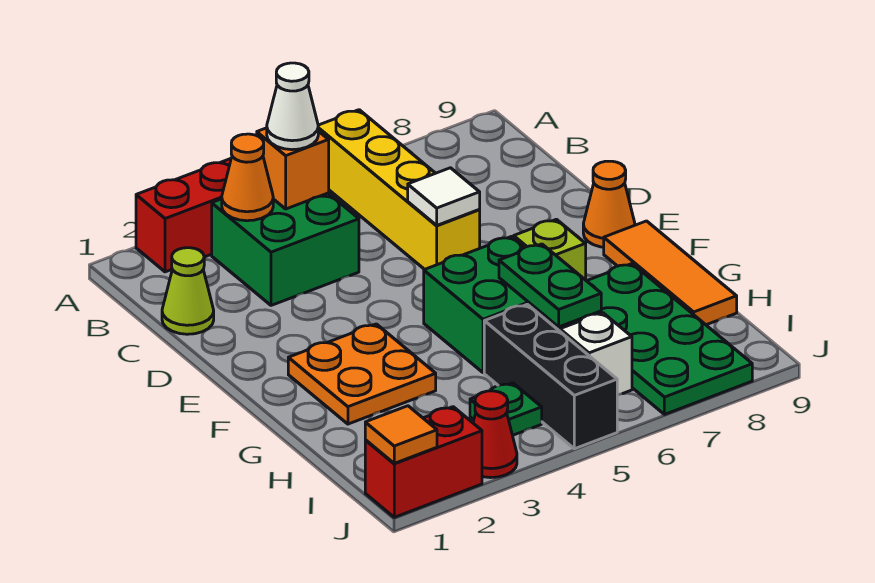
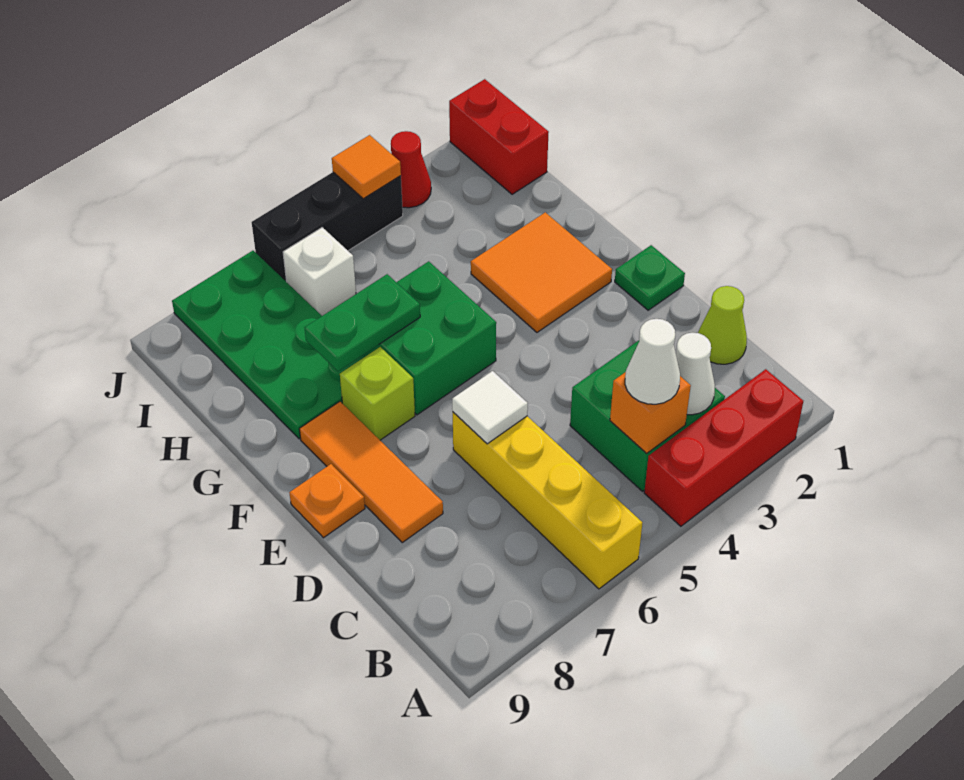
orange 1x1 cone [222,134,273,221] -> white 1x1 cone [676,333,715,415]
orange 1x1 cone [583,161,635,247] -> orange 1x1 plate [289,464,365,538]
orange 2x2 plate [288,324,436,424] -> orange 2x2 tile [471,212,612,332]
orange 1x3 tile [604,221,737,325] -> orange 1x3 tile moved to [299,402,443,542]
green 1x2 plate [499,244,601,327] -> green 1x2 plate turned to [305,274,420,371]
black 1x3 brick [484,304,617,449] -> black 1x3 brick turned to [252,172,403,282]
green 1x1 plate [470,383,542,435] -> green 1x1 plate moved to [615,245,685,310]
red 1x2 brick [365,407,482,517] -> red 1x2 brick turned to [449,79,549,194]
orange 1x1 tile [365,406,437,463] -> orange 1x1 tile moved to [332,135,401,199]

